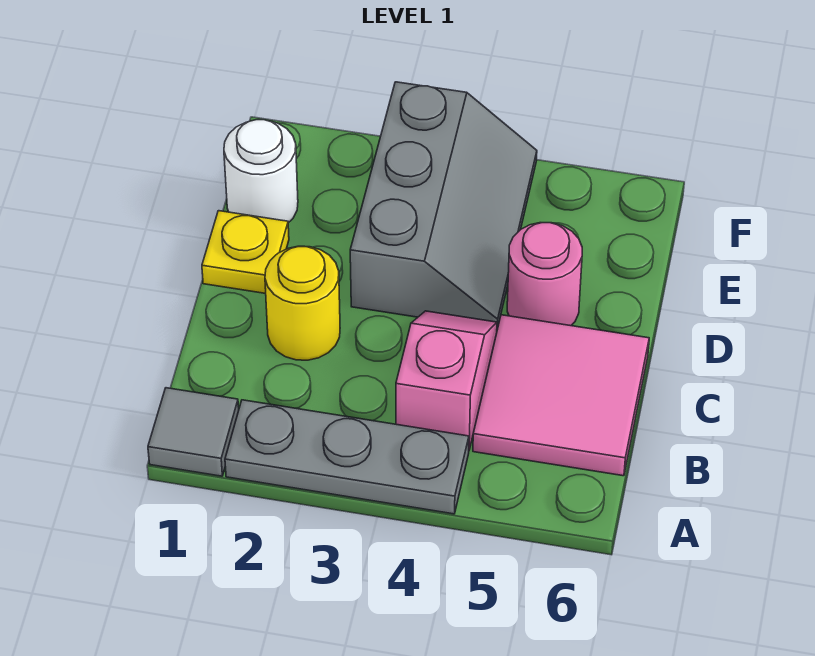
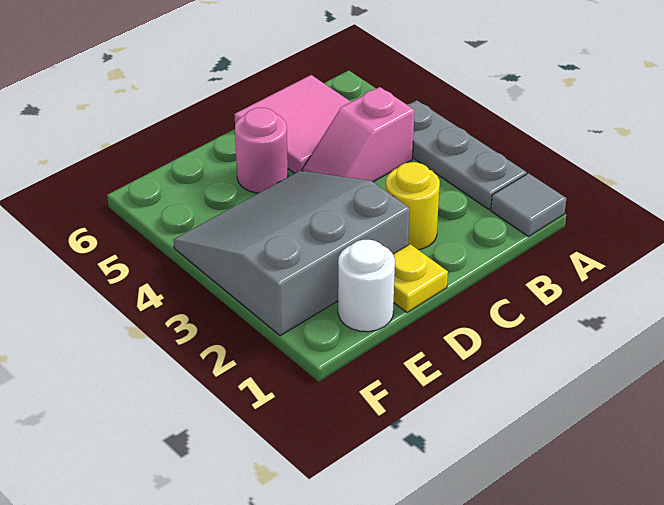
grey 2x3 slope [350,82,537,329] -> grey 3x3 slope [174,171,410,336]

